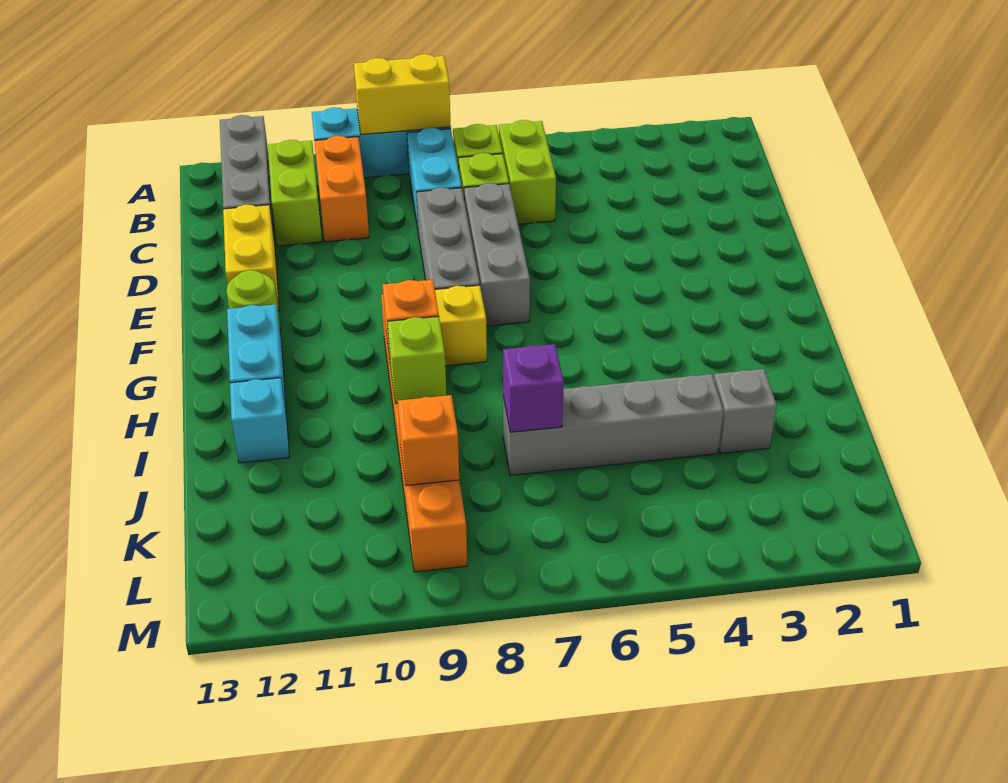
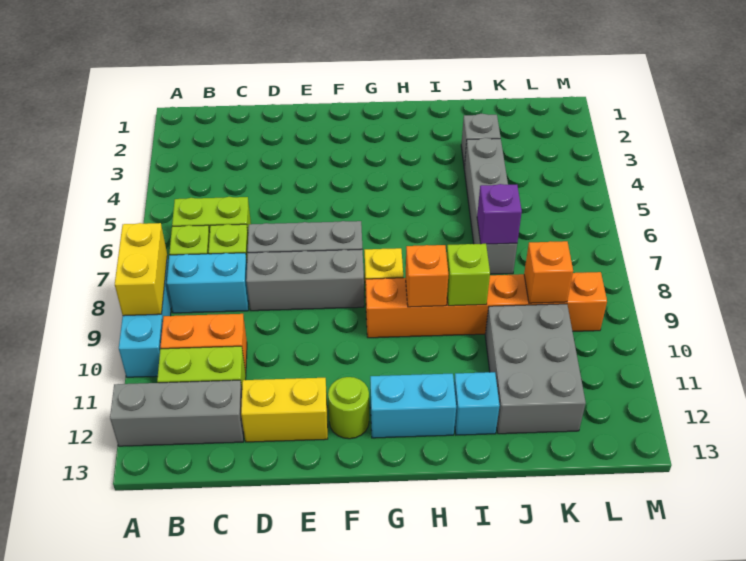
none -> grey 2x3 brick [485,304,586,434]

